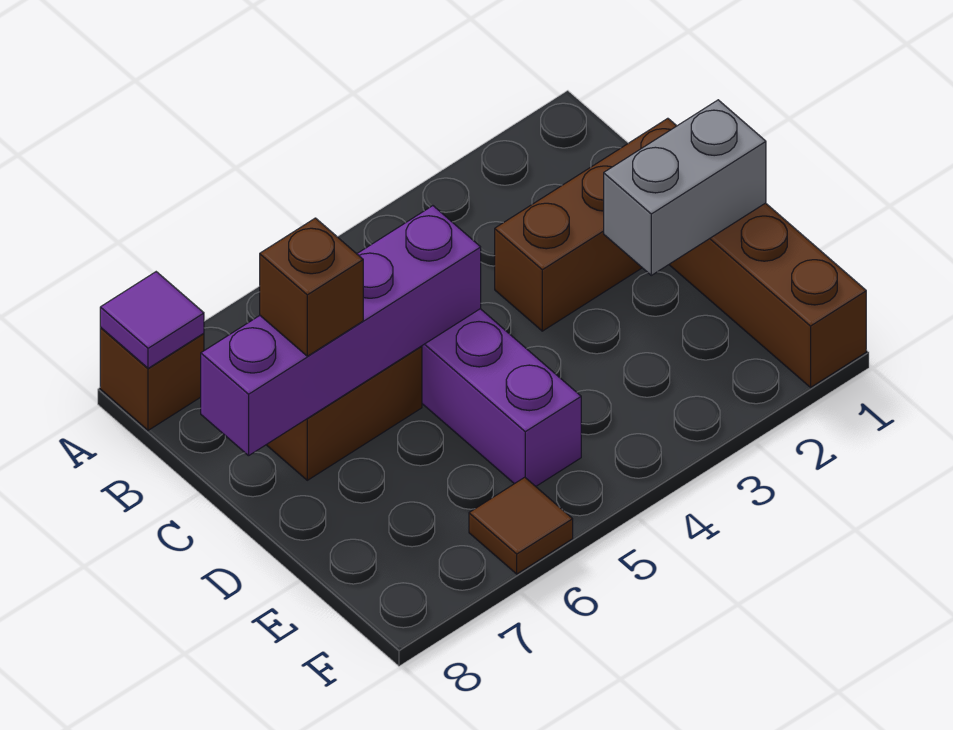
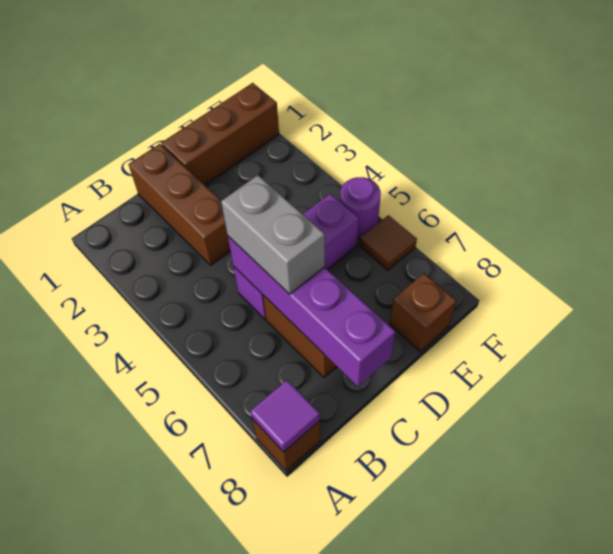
brown 1x1 brick [260,218,363,356] -> brown 1x1 brick moved to [390,273,456,352]
grey 1x2 brick [604,100,766,275] -> grey 1x2 brick moved to [221,175,325,294]
none -> purple 1x1 round brick [340,177,381,238]

